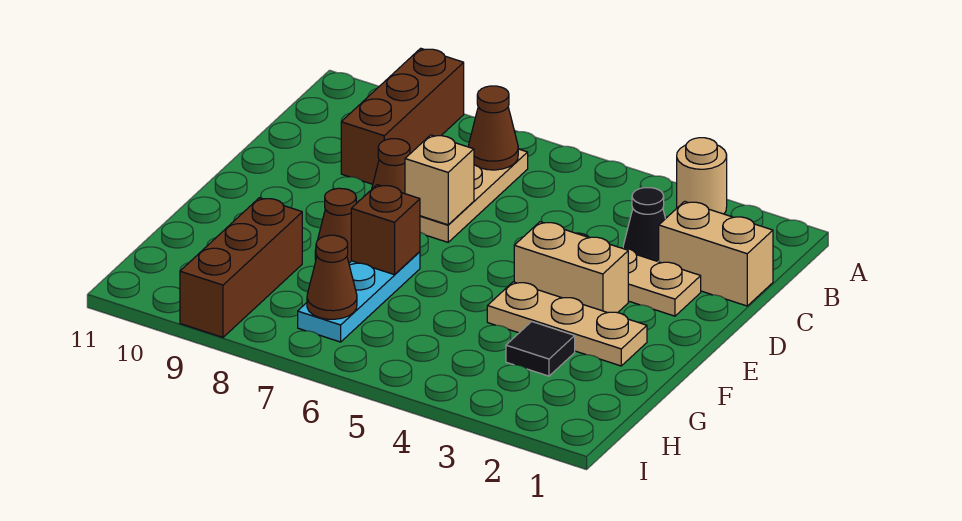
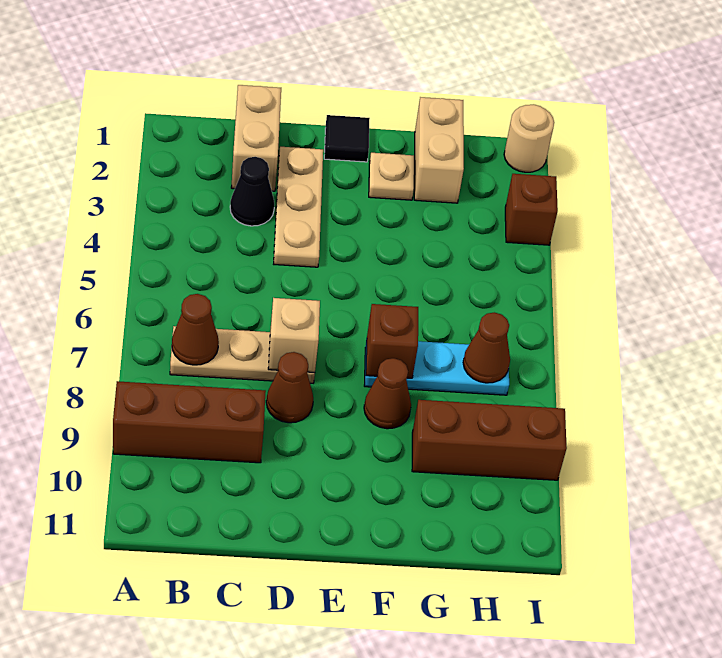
tan 1x1 round brick [677,138,727,214] -> tan 1x1 round brick moved to [504,104,554,172]
tan 1x2 brick [514,222,628,313] -> tan 1x2 brick moved to [414,97,464,203]
tan 1x3 plate [487,282,647,366] -> tan 1x1 plate [369,153,414,200]
black 1x1 tile [506,322,575,376] -> black 1x1 tile moved to [324,115,370,162]
none -> brown 1x1 brick [505,174,558,245]

